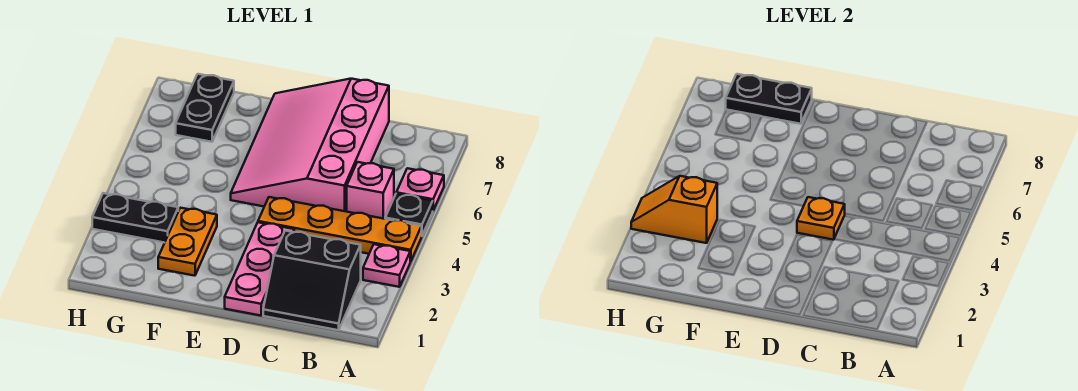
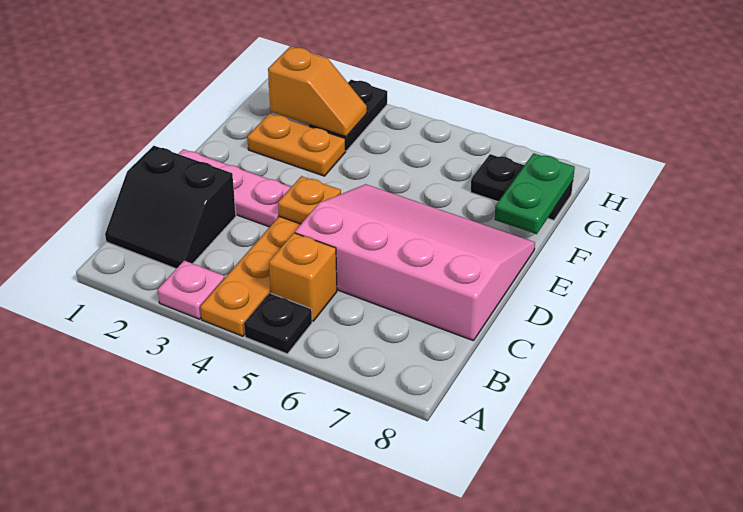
pink 1x1 plate [396,168,444,210] -> none
black 2x2 slope [263,231,361,330] -> black 2x2 slope turned to [105,146,236,269]
pink 1x1 brick [347,162,394,219] -> orange 1x1 brick [269,233,337,321]
black 1x2 plate [726,74,812,124] -> green 1x2 plate [494,153,575,234]
orange 1x2 slope [631,176,717,243] -> orange 1x2 slope turned to [268,47,367,137]

